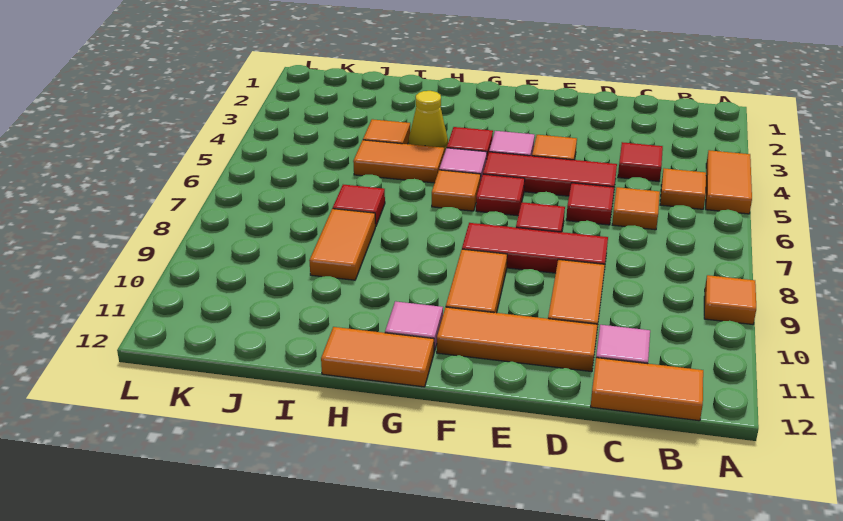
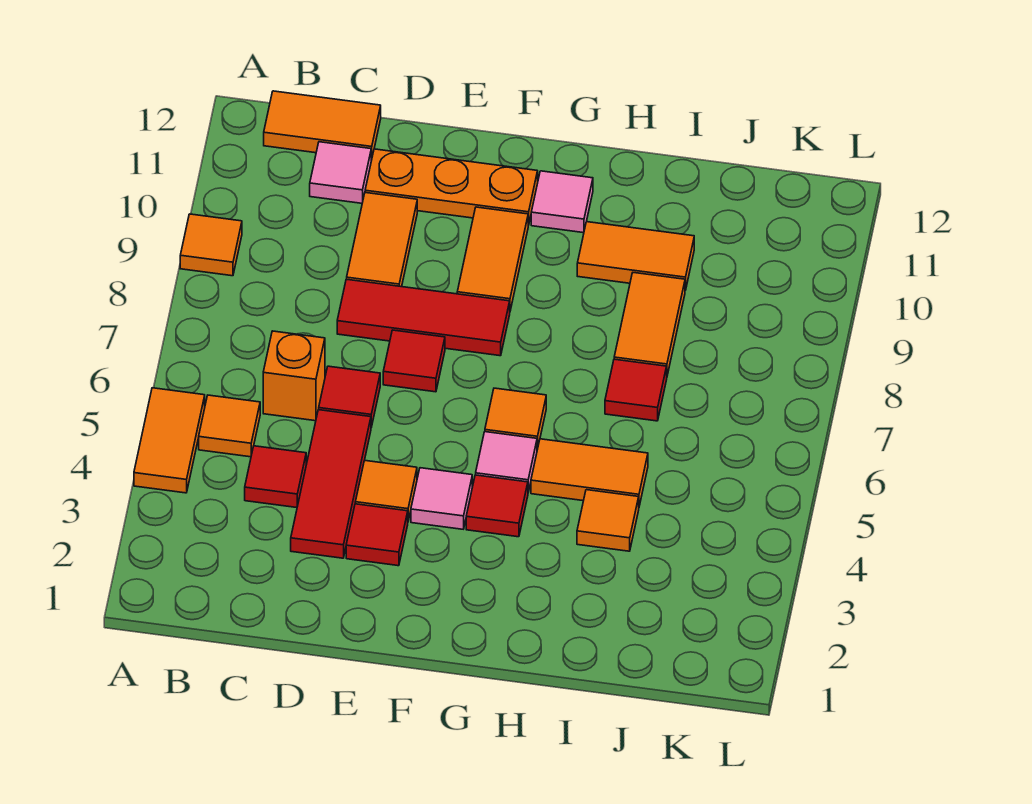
orange 1x1 tile [612,187,660,230] -> orange 1x1 brick [263,331,325,421]
red 1x3 tile [483,152,617,196] -> red 1x3 tile turned to [291,410,371,558]
orange 1x3 tile [437,307,598,372] -> orange 1x3 plate [365,149,538,225]
red 1x1 tile [476,174,525,216] -> red 1x1 tile moved to [346,504,408,566]
orange 1x2 tile [321,327,434,387] -> orange 1x2 tile moved to [577,222,694,290]
yellow 1x1 cone [408,91,448,153] -> none

